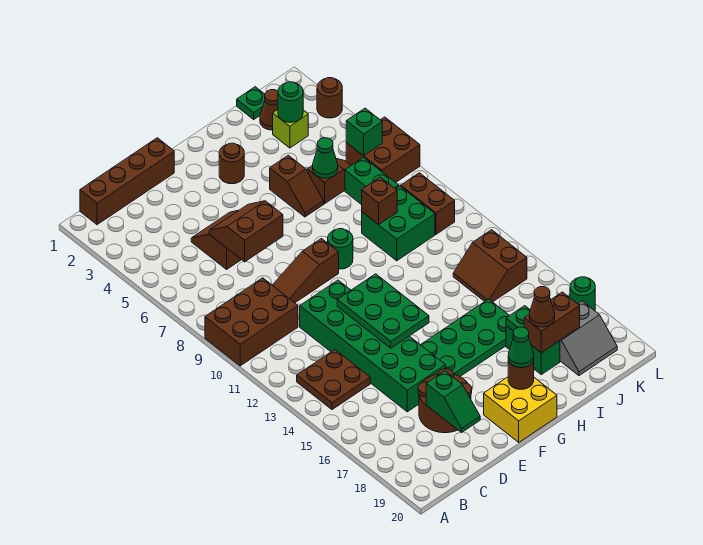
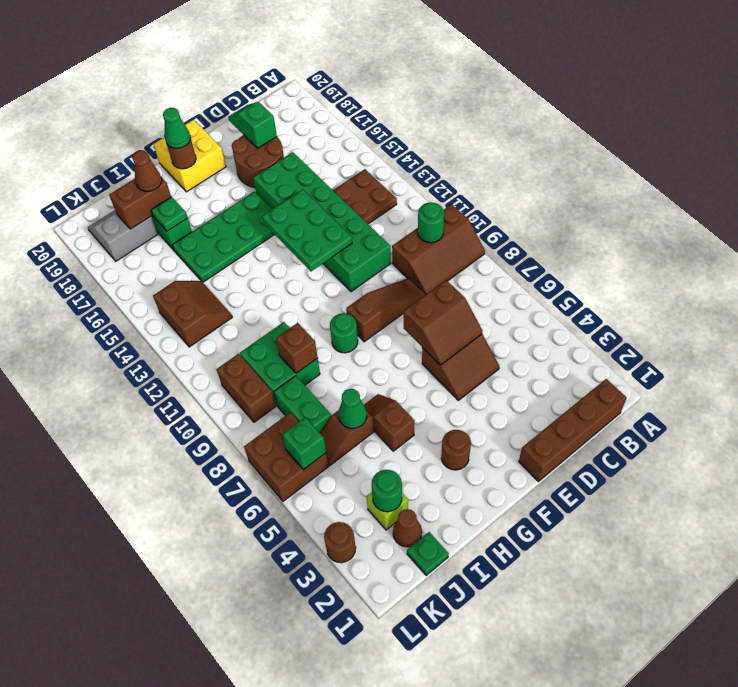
brown 2x3 brick [205,278,298,366] -> brown 2x3 slope [392,204,485,295]
green 1x1 round brick [570,277,595,311] -> green 1x1 round brick moved to [418,202,444,243]

